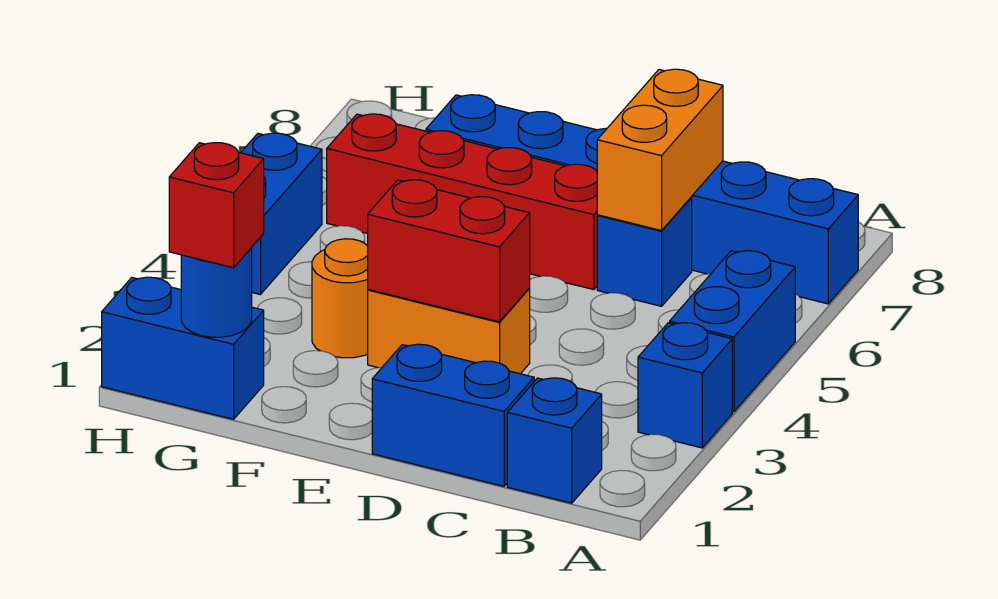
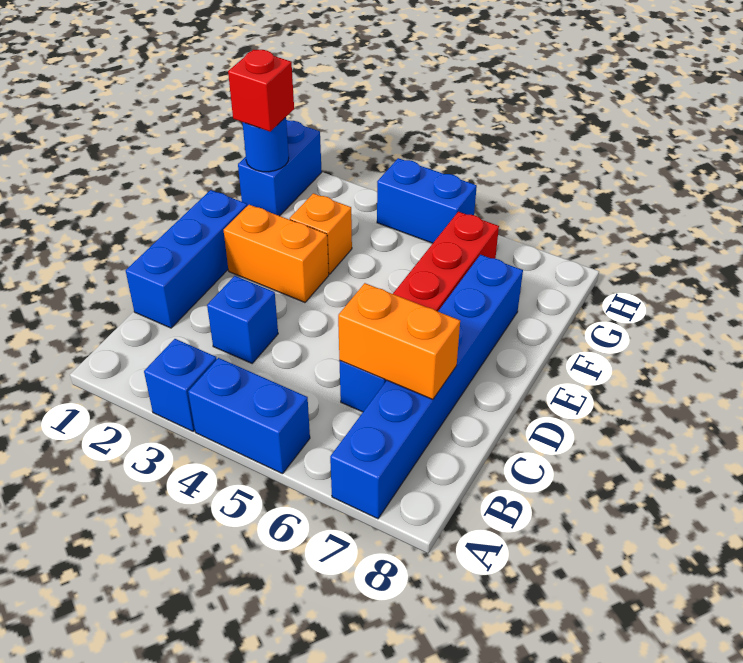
blue 1x1 brick [507,378,602,503] -> blue 1x1 brick moved to [207,276,278,363]
blue 1x2 brick [372,344,534,486] -> blue 1x3 brick [126,190,247,328]
orange 1x2 brick [368,289,530,374] -> orange 1x2 brick turned to [224,205,329,302]
red 1x2 brick [368,180,530,322] -> none
orange 1x1 round brick [312,239,368,358] -> orange 1x1 brick [290,193,352,274]

